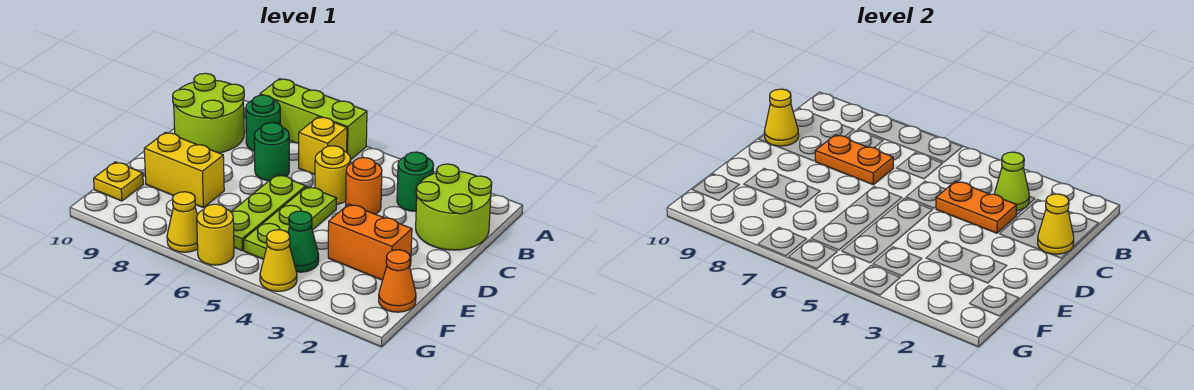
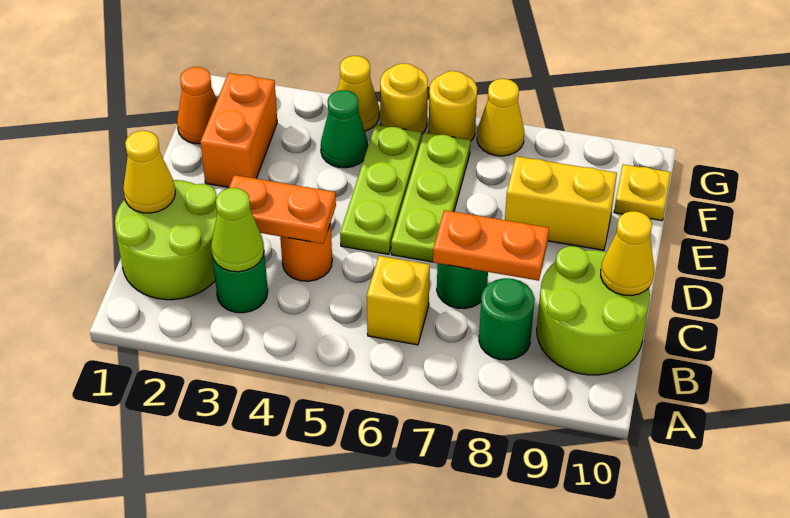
lime 1x3 brick [260,79,367,159] -> none
yellow 1x1 round brick [315,146,351,204] -> yellow 1x1 round brick moved to [380,63,428,134]
orange 1x2 brick [328,204,412,280] -> orange 1x2 brick turned to [200,73,277,187]

